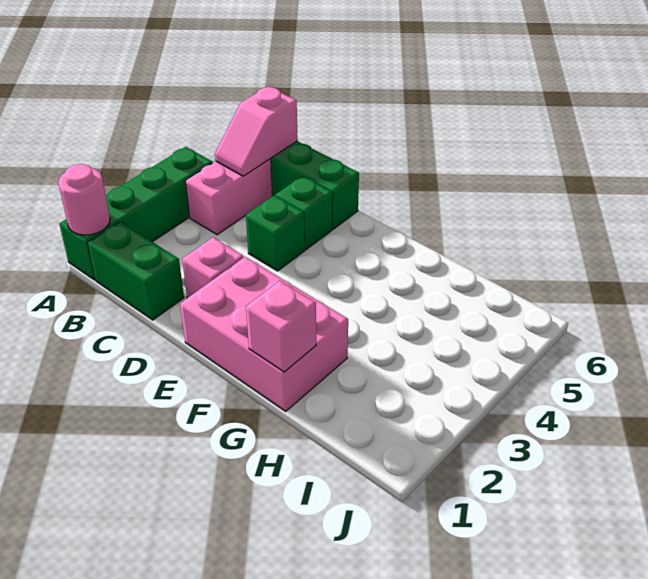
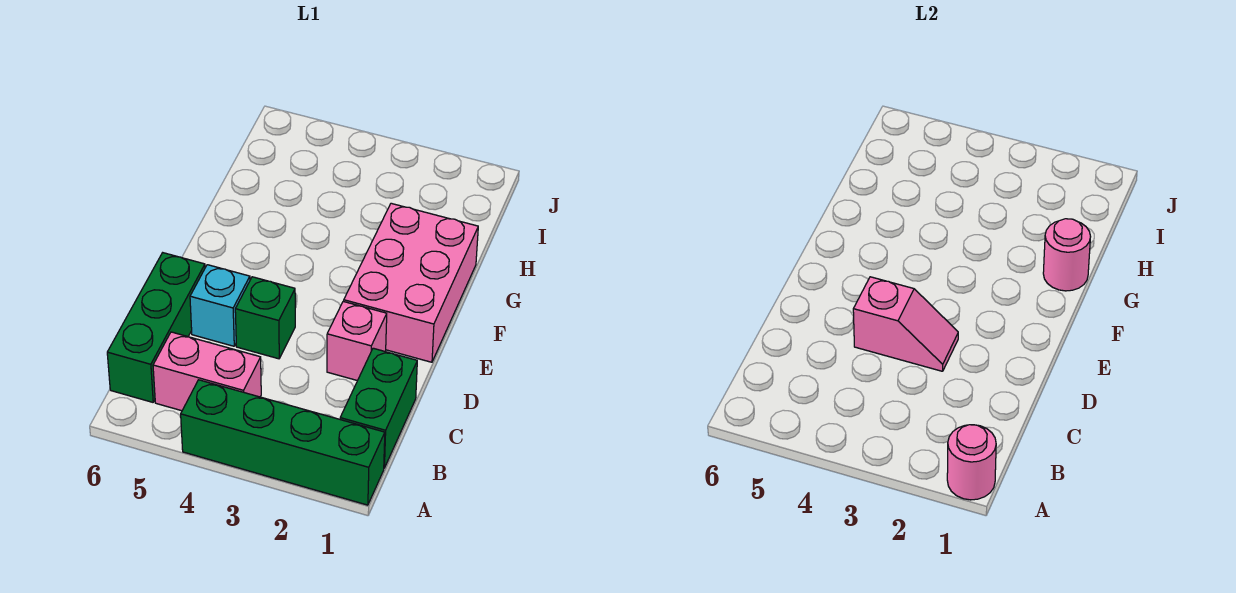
pink 1x2 slope [215,87,298,176] -> pink 1x2 slope moved to [853,277,958,371]
green 1x1 brick [275,176,332,250] -> cyan 1x1 brick [190,265,250,346]
pink 1x1 brick [246,281,316,372] -> pink 1x1 round brick [1043,219,1091,291]

